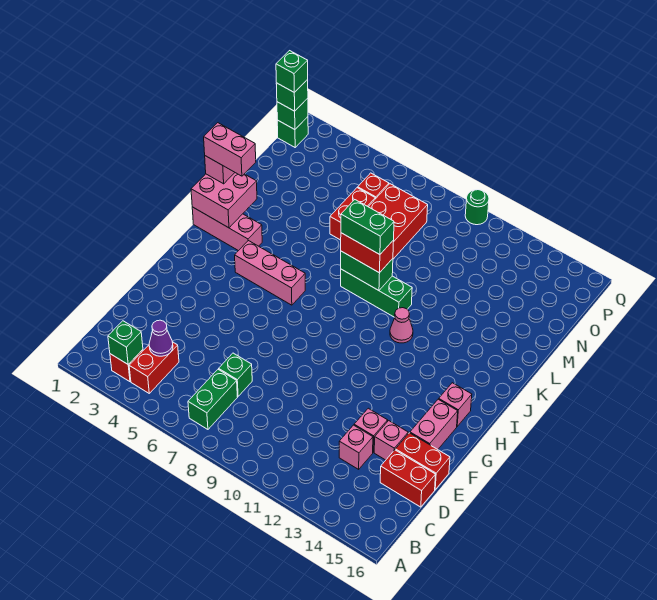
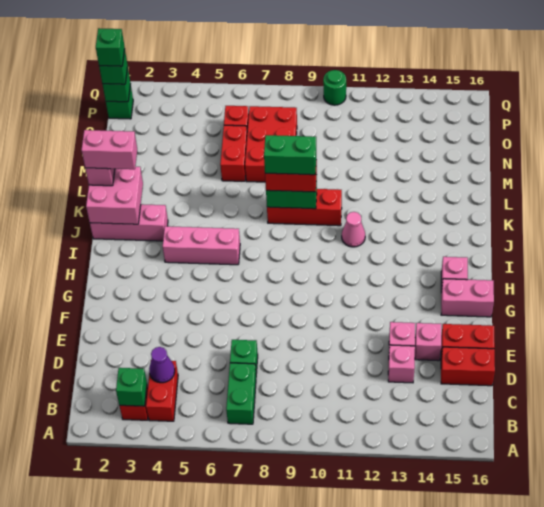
pink 1x2 brick [410,399,458,449] -> pink 1x2 brick turned to [441,279,494,317]
green 1x3 brick [341,269,412,317] -> red 1x3 brick [267,189,342,226]

